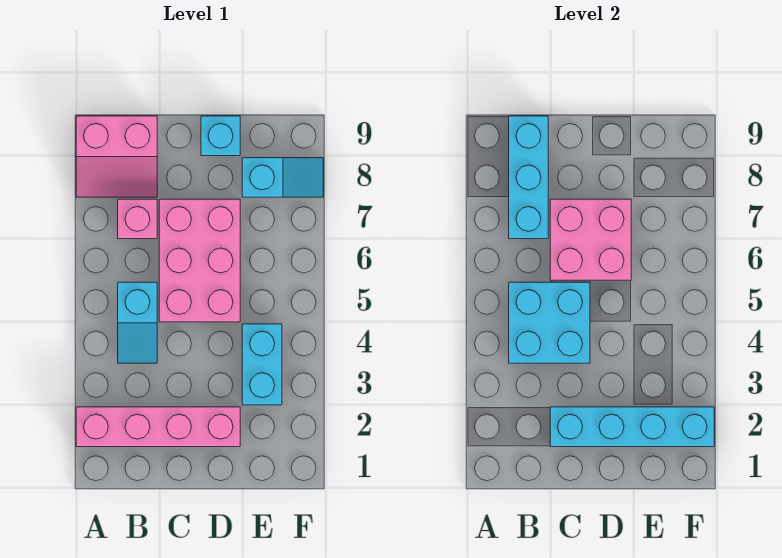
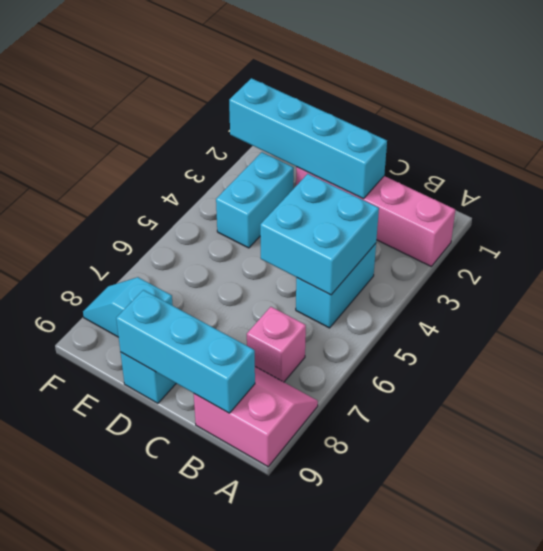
cyan 1x2 slope [118,282,157,363] -> cyan 1x2 brick [296,244,376,328]
cyan 1x3 brick [509,116,548,239] -> cyan 1x3 brick turned to [116,290,255,413]
pink 2x3 brick [159,199,240,322] -> none
pink 2x2 brick [550,199,631,280] -> none

